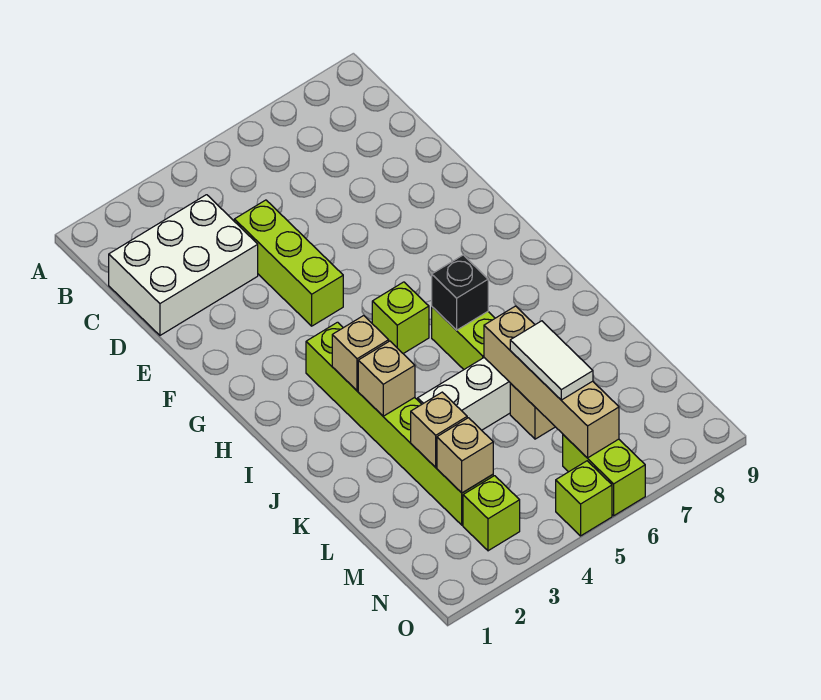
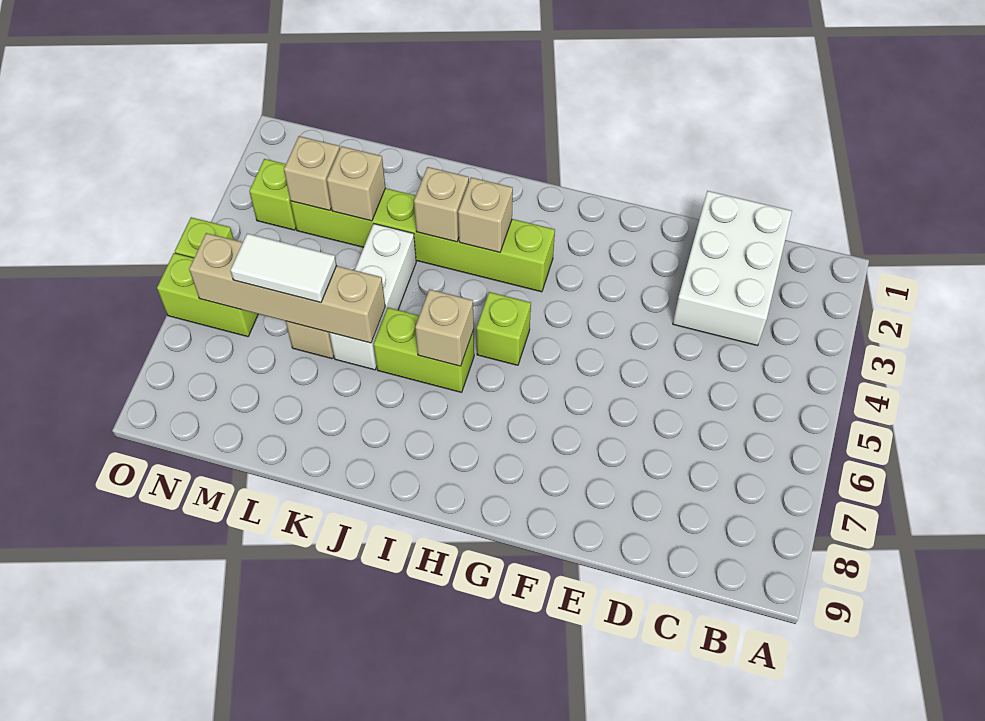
lime 1x3 brick [234,200,343,326] -> none
black 1x1 brick [432,255,488,330] -> tan 1x1 brick [415,289,474,366]

